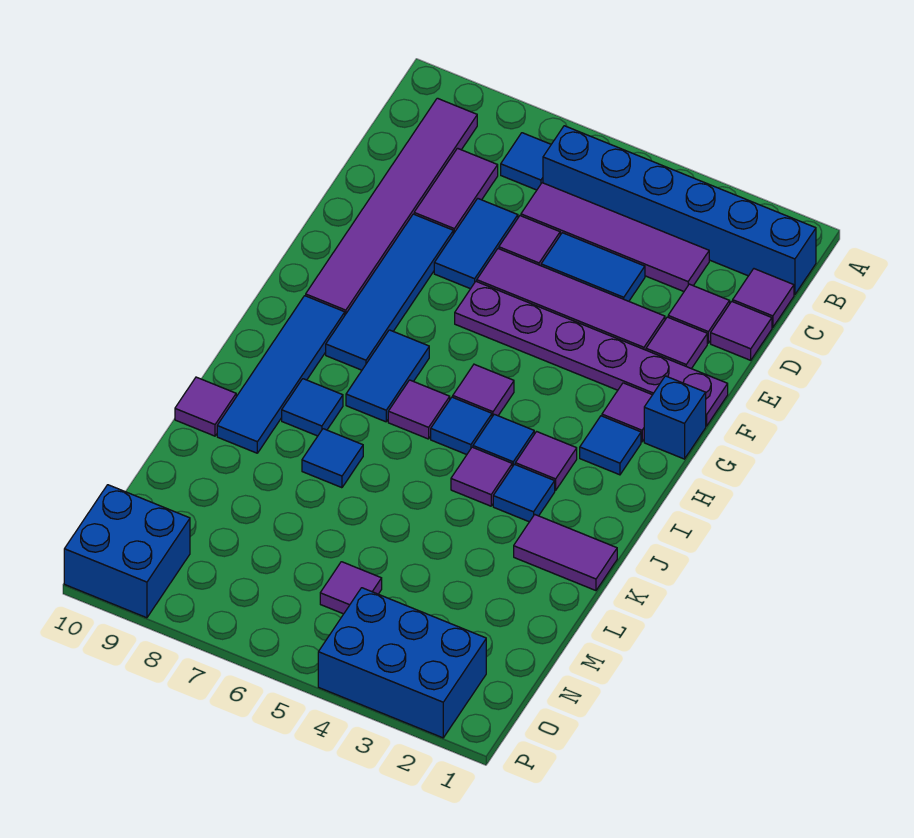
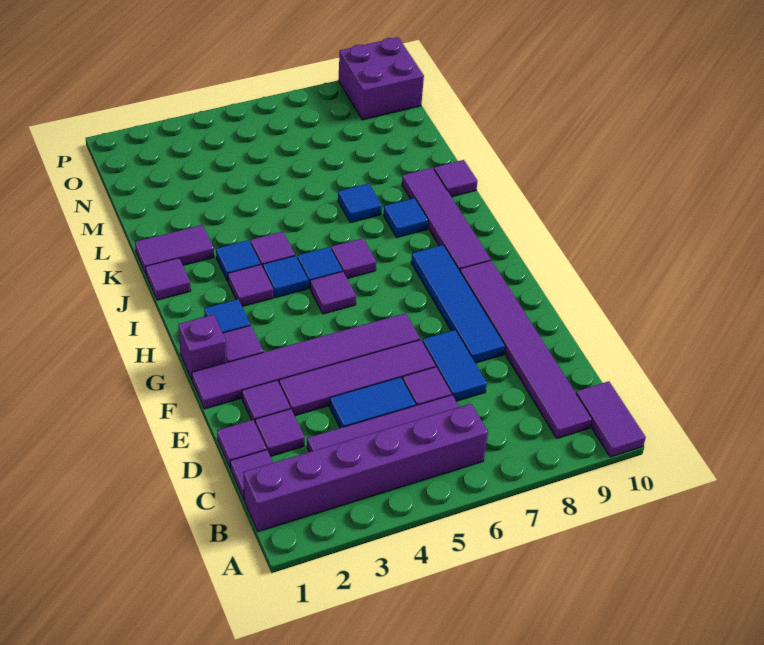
blue 1x6 brick [543,126,816,295] -> purple 1x6 brick [244,404,488,532]
blue 1x1 tile [501,133,551,190] -> none
purple 1x2 tile [414,148,498,234] -> purple 1x2 tile moved to [576,381,646,457]
purple 1x6 plate [455,281,728,426] -> purple 1x6 tile [192,313,420,409]
blue 1x1 brick [644,376,706,459] -> purple 1x1 brick [178,315,227,380]
blue 1x2 tile [346,330,429,422] -> none
blue 1x4 tile [217,296,345,453] -> purple 1x4 tile [402,168,491,271]
purple 1x1 tile [320,562,382,614] -> purple 1x1 tile moved to [146,258,191,300]
blue 2x3 brick [318,588,486,738] -> none
blue 2x2 brick [64,485,190,618] -> purple 2x2 brick [338,37,424,120]

